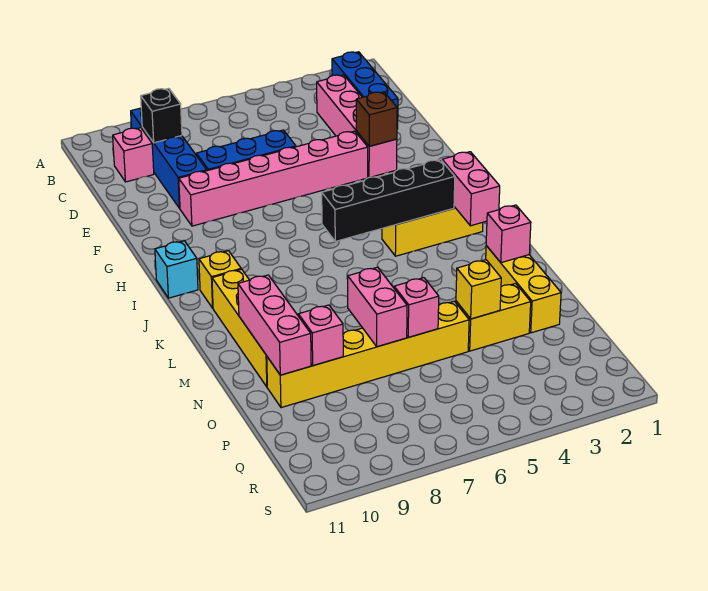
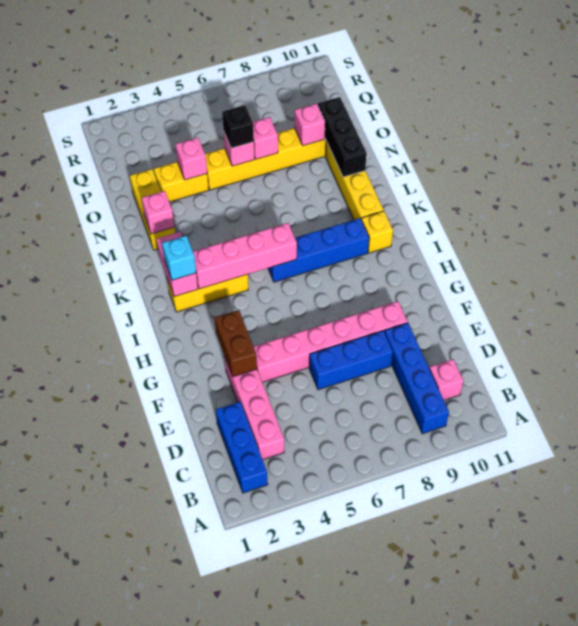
black 1x1 brick [141,88,182,143] -> black 1x1 brick moved to [222,105,254,148]
brown 1x1 brick [356,92,397,146] -> brown 1x2 brick [215,310,257,377]
cyan 1x1 brick [155,241,198,298] -> cyan 1x1 brick moved to [162,236,196,280]
black 1x4 brick [322,160,455,241] -> pink 1x4 brick [193,223,297,289]
none -> blue 1x4 brick [268,218,369,282]
pink 1x3 brick [238,275,311,375] -> black 1x3 brick [318,97,367,177]
pink 1x2 brick [348,267,407,347] -> pink 1x1 brick [253,117,278,159]
yellow 1x1 brick [456,260,501,319] -> pink 1x1 brick [175,138,207,180]

